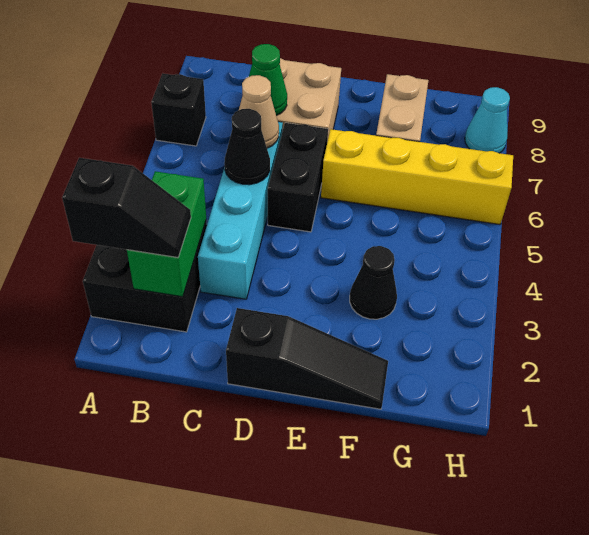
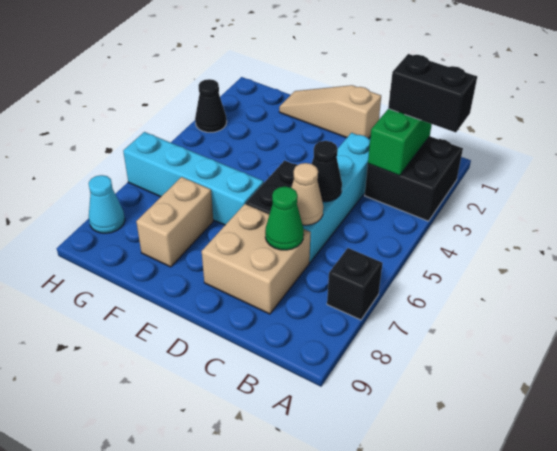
black 1x2 slope [62,158,191,258] -> black 1x2 brick [388,54,477,132]
black 1x3 slope [226,308,388,409] -> tan 1x3 slope [279,85,381,139]
yellow 1x4 brick [321,129,513,225] -> cyan 1x4 brick [123,132,264,225]
black 1x1 cone [350,246,397,319] -> black 1x1 cone moved to [195,79,227,132]

